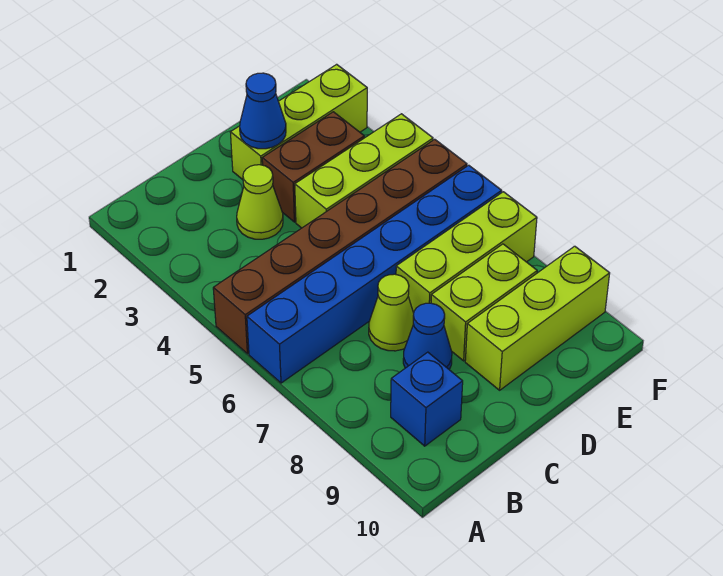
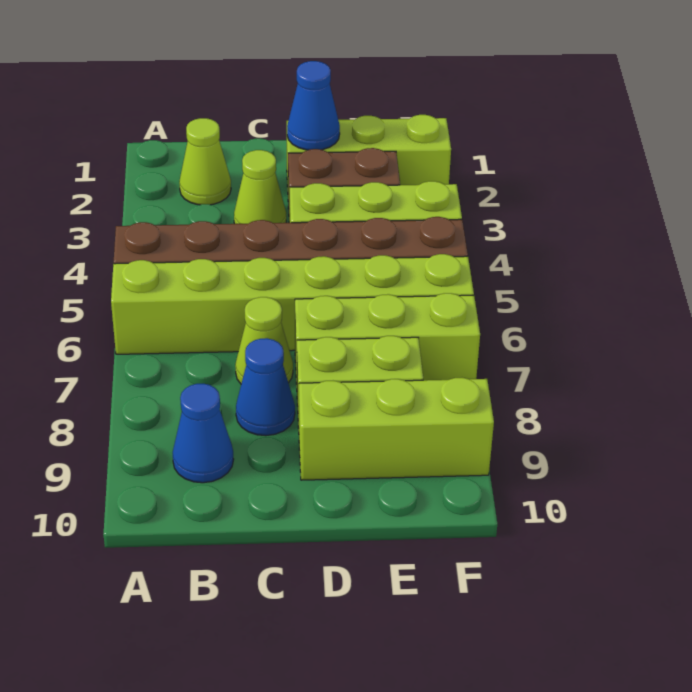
blue 1x6 brick [247,165,502,383] -> lime 1x6 brick [111,254,474,354]
none -> lime 1x1 cone [179,118,231,205]
blue 1x1 brick [391,352,463,446] -> blue 1x1 cone [173,384,234,483]

